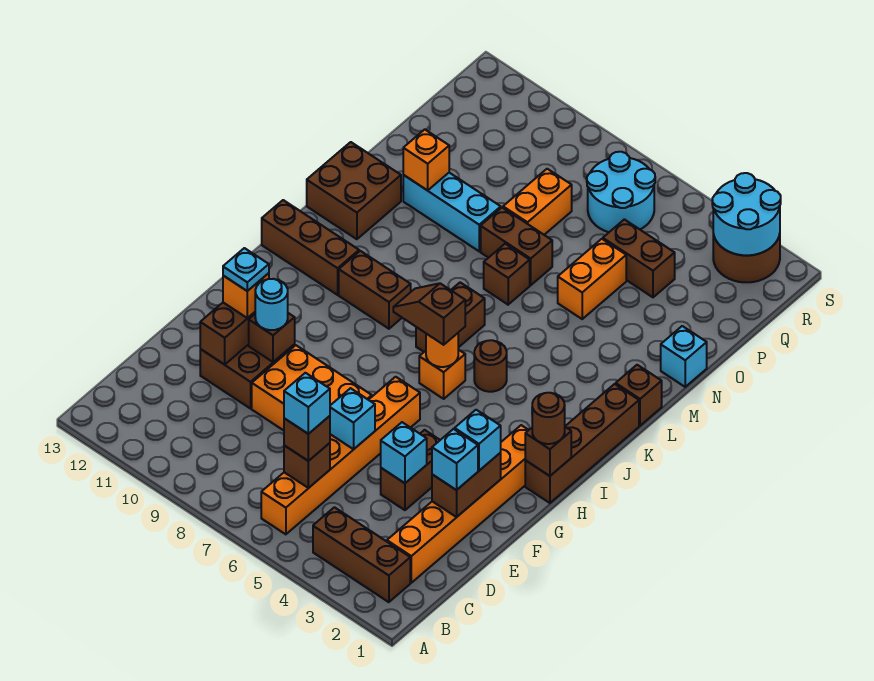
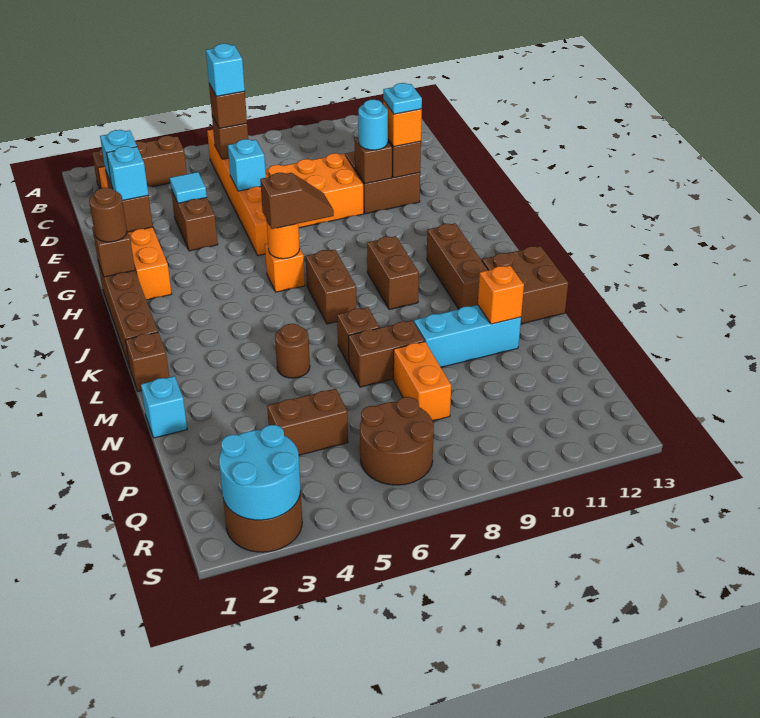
cyan 1x1 brick [381,422,427,483] -> cyan 1x1 tile [170,172,207,203]
brown 1x1 round brick [474,340,507,392] -> brown 1x1 round brick moved to [275,324,310,378]
brown 1x2 brick [339,251,411,329] -> brown 1x2 brick turned to [367,236,419,310]
brown 1x3 brick [262,200,359,295] -> brown 1x3 brick turned to [427,223,488,309]
orange 1x2 brick [558,239,626,319] -> none
cyan 2x2 round brick [587,152,655,232] -> brown 2x2 round brick [360,397,434,485]

